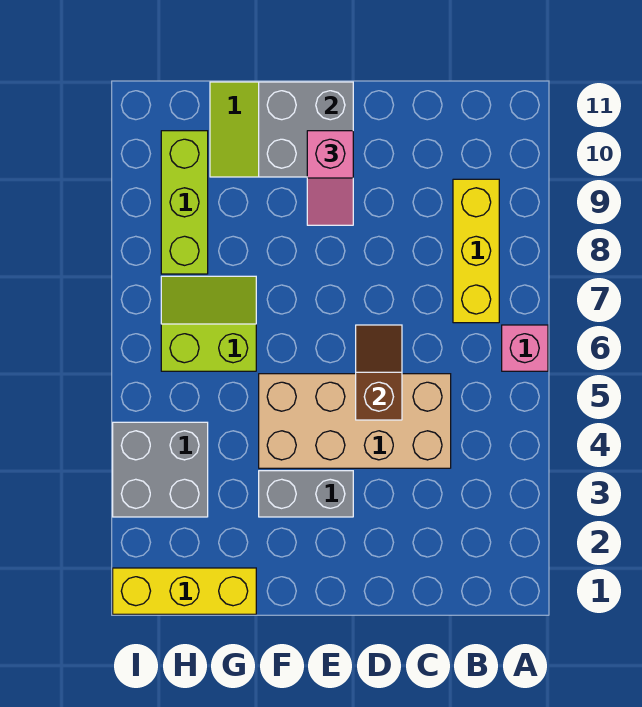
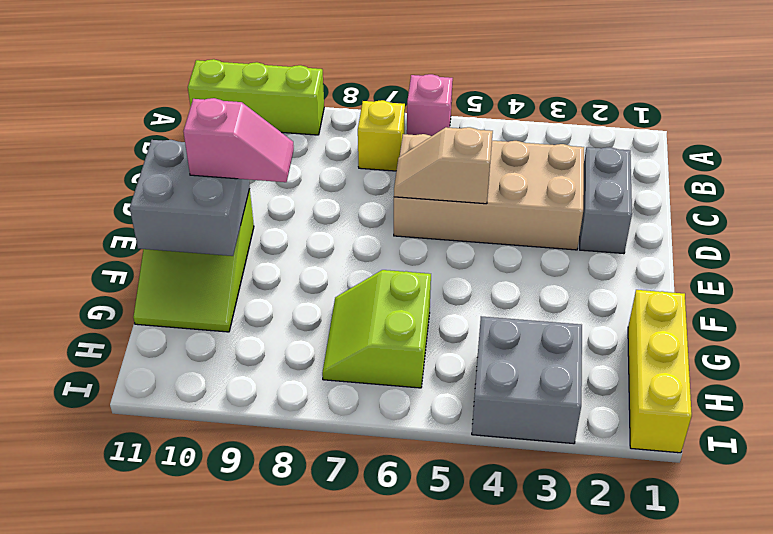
yellow 1x3 brick [453,179,499,323] -> yellow 1x1 brick [358,100,405,171]
tan 2x4 brick [259,374,451,468] -> tan 2x4 brick turned to [394,134,584,250]
brown 1x2 slope [356,325,402,420] -> tan 1x2 slope [394,127,493,204]
grey 1x2 brick [259,471,353,517] -> grey 1x2 brick moved to [580,147,632,254]
lime 1x3 brick [161,131,208,274] -> lime 1x3 brick moved to [188,59,324,135]

